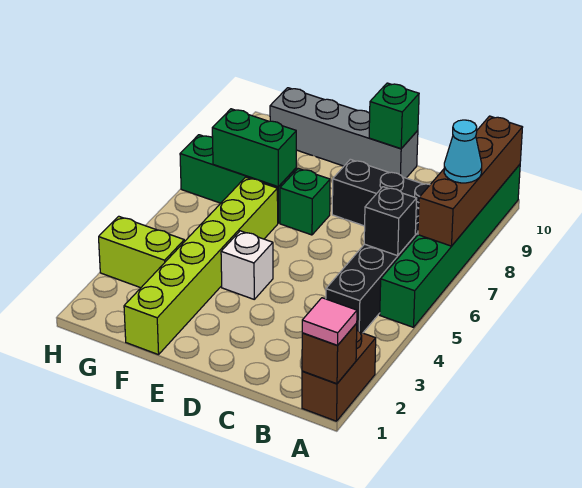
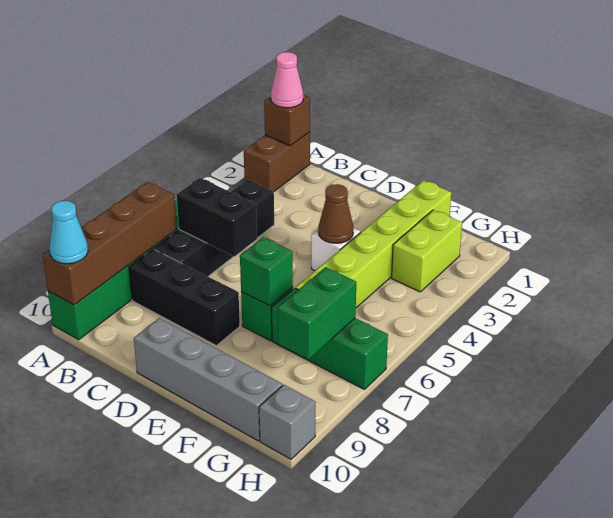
pink 1x1 tile [302,298,357,345] -> pink 1x1 cone [271,52,303,108]
cyan 1x1 cone [444,120,482,183] -> cyan 1x1 cone moved to [50,201,88,264]
black 1x1 brick [364,187,417,256] -> black 1x2 brick [177,178,257,256]
green 1x1 brick [369,83,419,148] -> green 1x1 brick moved to [240,237,293,306]
none -> brown 1x1 cone [318,184,354,243]
green 1x2 brick [212,109,296,187] -> green 1x2 brick turned to [277,267,356,359]
lime 1x2 brick [99,216,184,288] -> lime 1x2 brick turned to [392,210,462,292]
none -> grey 1x1 brick [259,385,316,459]

